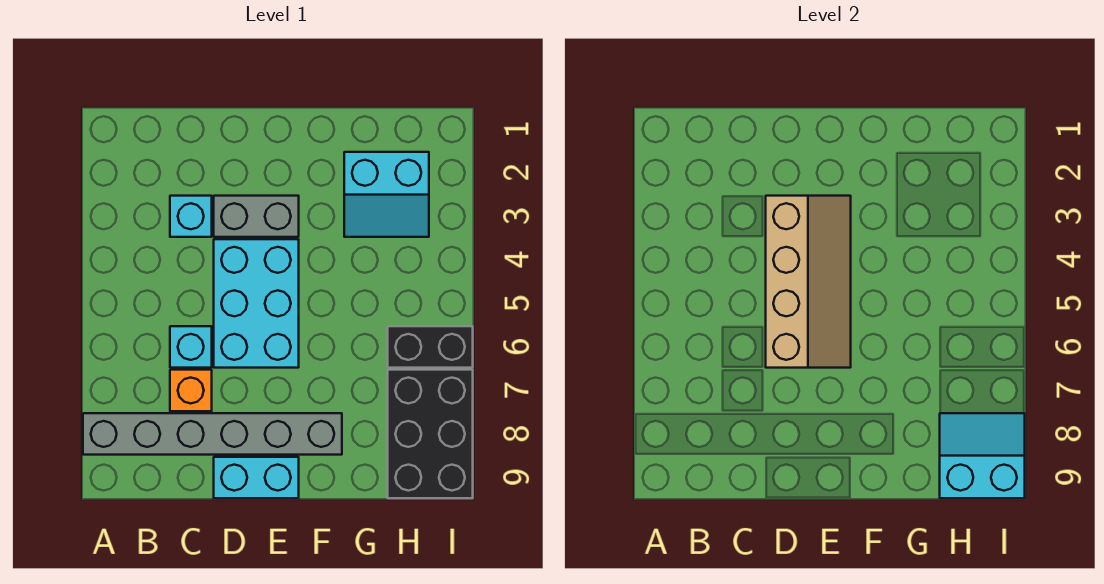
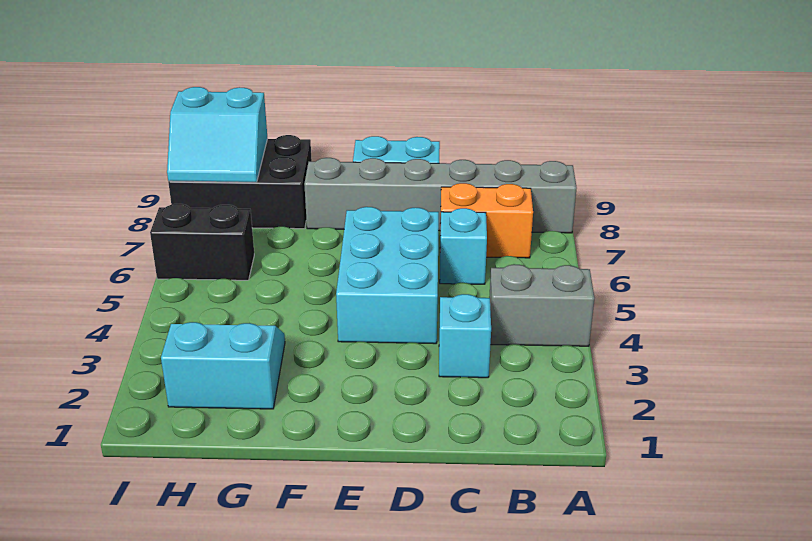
orange 1x1 brick [170,370,212,411] -> orange 1x2 brick [440,183,533,258]
grey 1x2 brick [214,196,299,237] -> grey 1x2 brick moved to [489,264,594,346]
tan 2x4 slope [766,196,851,368] -> none
black 2x3 brick [388,370,473,498] -> black 2x3 brick turned to [168,135,312,229]

